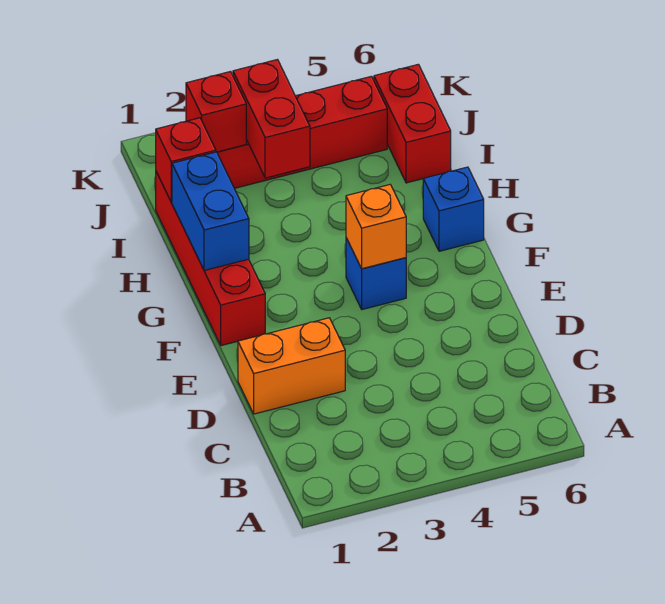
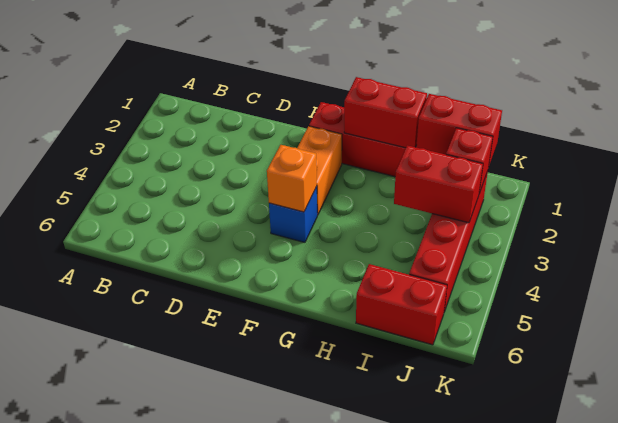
orange 1x2 brick [238,318,345,414] -> orange 1x2 brick moved to [297,126,342,215]
blue 1x2 brick [172,152,249,271] -> red 1x2 brick [344,77,427,148]
blue 1x1 brick [423,167,484,251] -> none
red 1x1 brick [156,118,216,202] -> red 1x2 brick [416,94,502,165]

